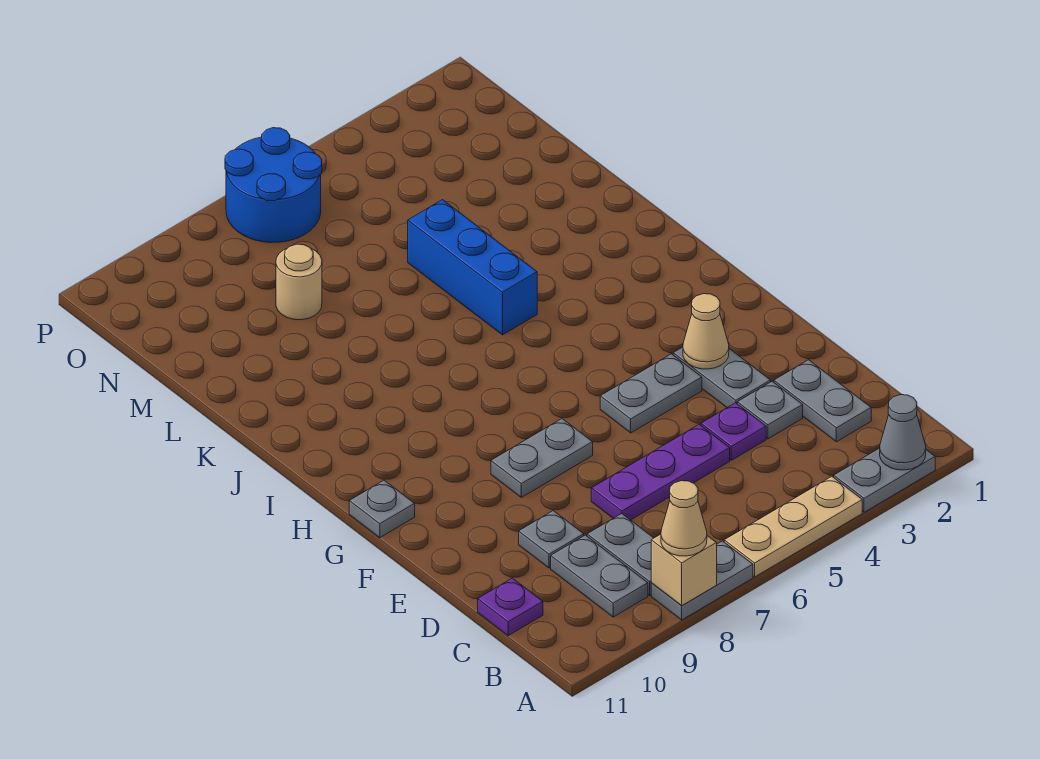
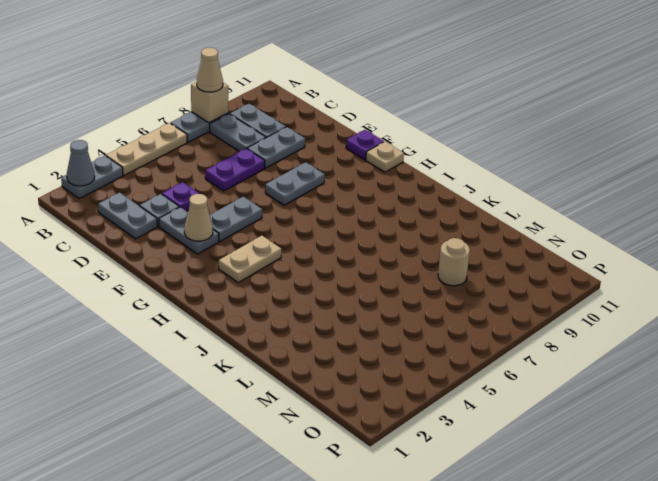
purple 1x1 plate [478,578,543,635] -> purple 1x1 plate moved to [346,130,384,160]
purple 1x3 plate [591,425,730,520] -> purple 1x2 plate [205,148,265,191]
grey 1x1 plate [519,511,584,568] -> grey 1x2 plate [247,127,305,168]
grey 1x1 plate [349,480,415,538] -> tan 1x1 plate [366,142,404,172]
none -> tan 1x2 plate [219,236,281,282]
blue 1x3 brick [408,200,537,335] -> none
blue 2x2 round brick [225,128,322,243] -> none

